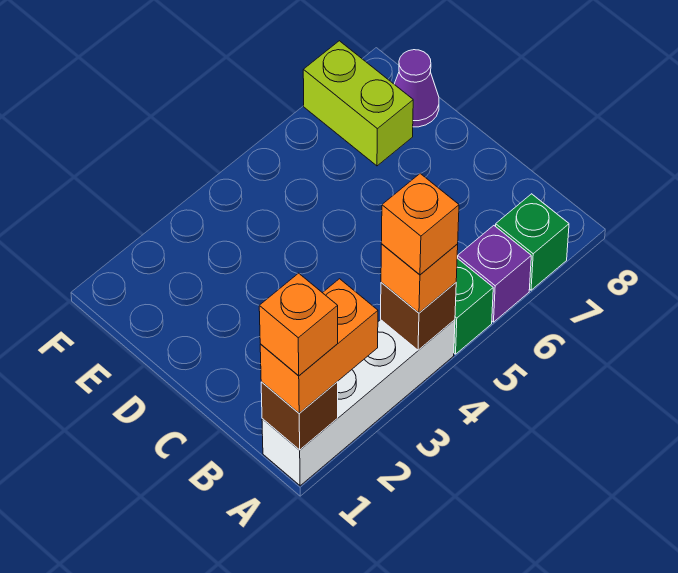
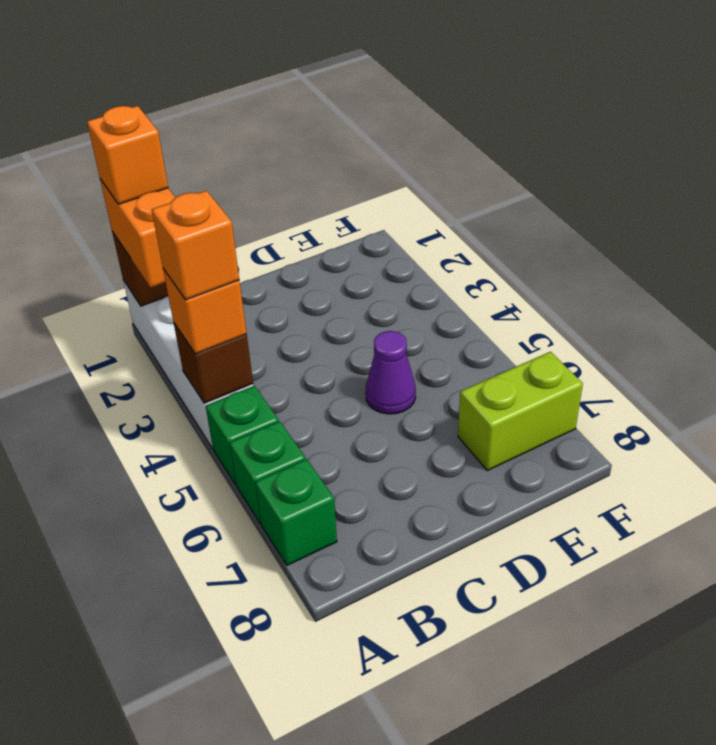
purple 1x1 brick [458,226,531,322] -> green 1x1 brick [230,421,306,524]
purple 1x1 cone [394,50,439,127] -> purple 1x1 cone moved to [366,331,416,414]

